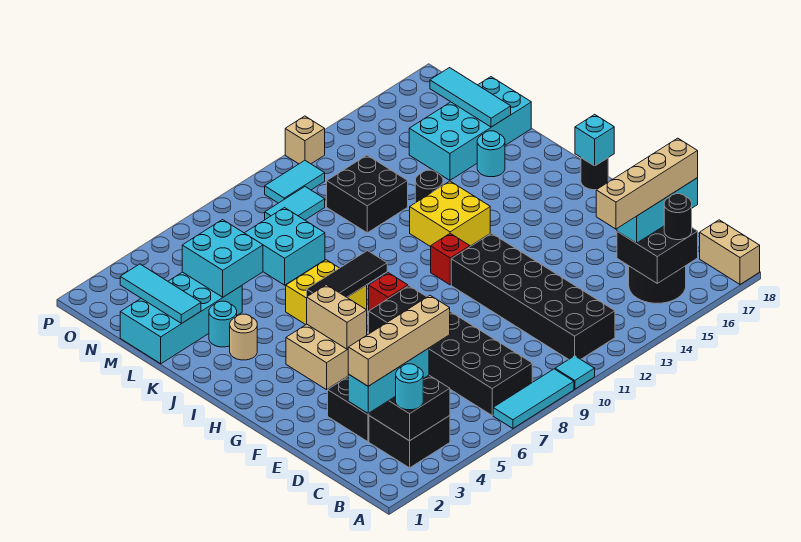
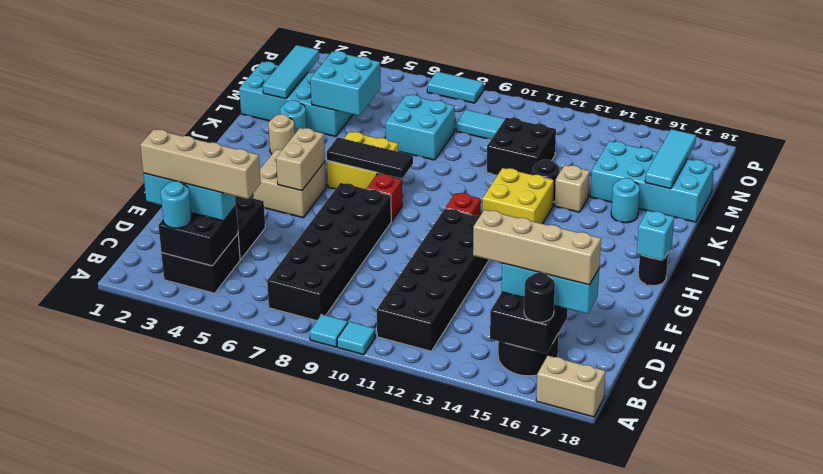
cyan 1x3 tile [493,369,574,428] -> cyan 1x1 tile [310,314,348,347]
tan 1x2 brick [700,220,760,284] -> tan 1x2 brick turned to [536,356,605,417]
cyan 1x2 tile [265,161,325,203] -> cyan 1x2 tile moved to [427,72,484,103]
tan 1x1 brick [285,116,325,164] -> tan 1x1 brick moved to [555,165,590,212]

